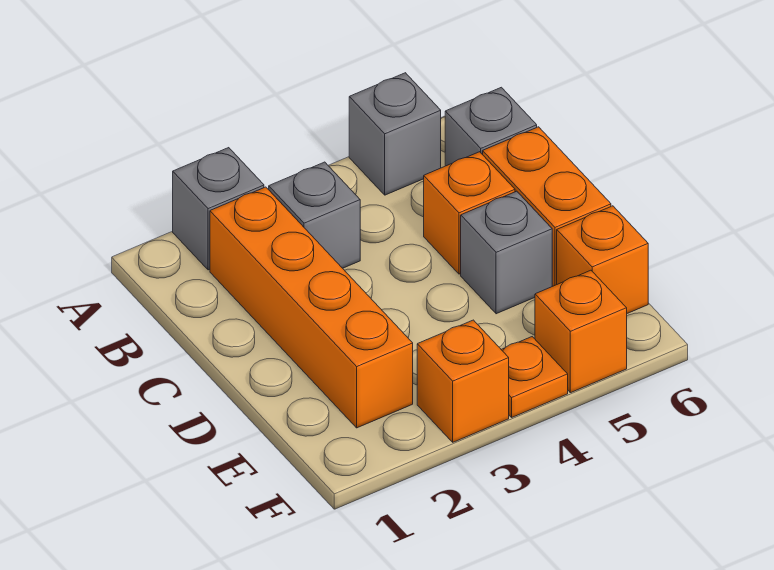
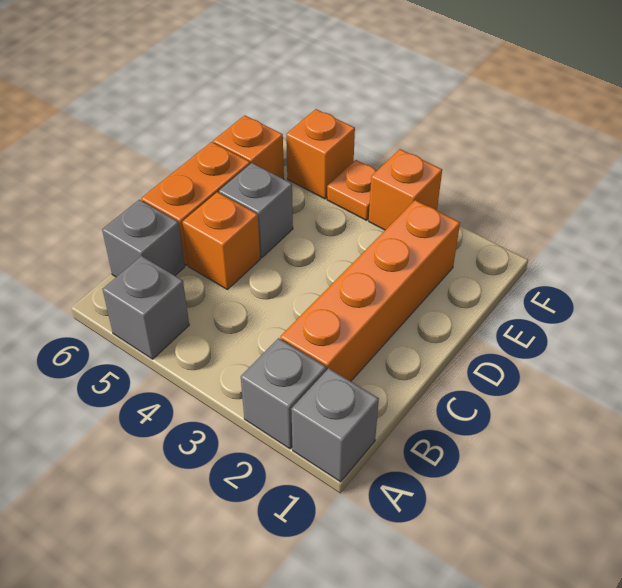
grey 1x1 brick [269,162,360,268] -> grey 1x1 brick moved to [291,368,379,482]

